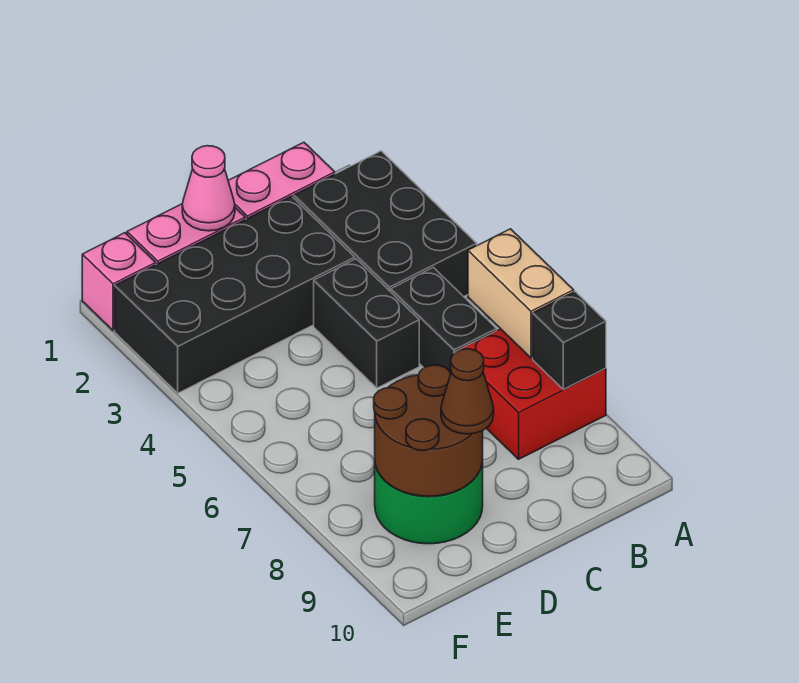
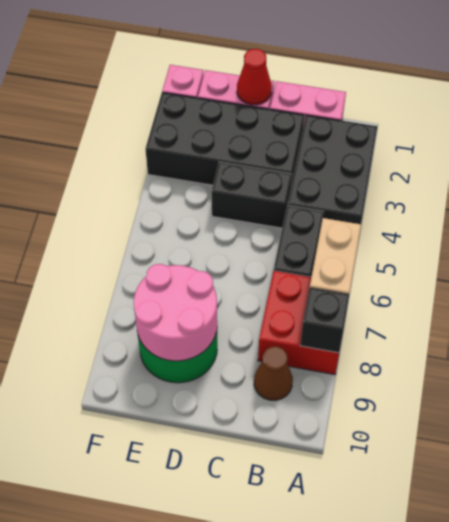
black 1x2 brick [314,259,419,388] -> black 1x2 brick turned to [212,162,292,228]
pink 1x1 cone [182,146,235,231] -> red 1x1 cone [237,49,272,105]
brown 2x2 round brick [374,365,483,496] -> pink 2x2 round brick [134,264,217,361]
brown 1x1 cone [441,349,494,434] -> brown 1x1 cone moved to [254,346,293,400]

